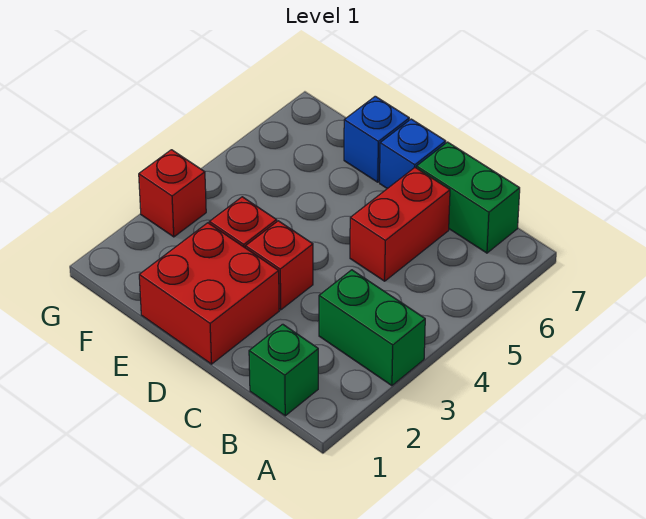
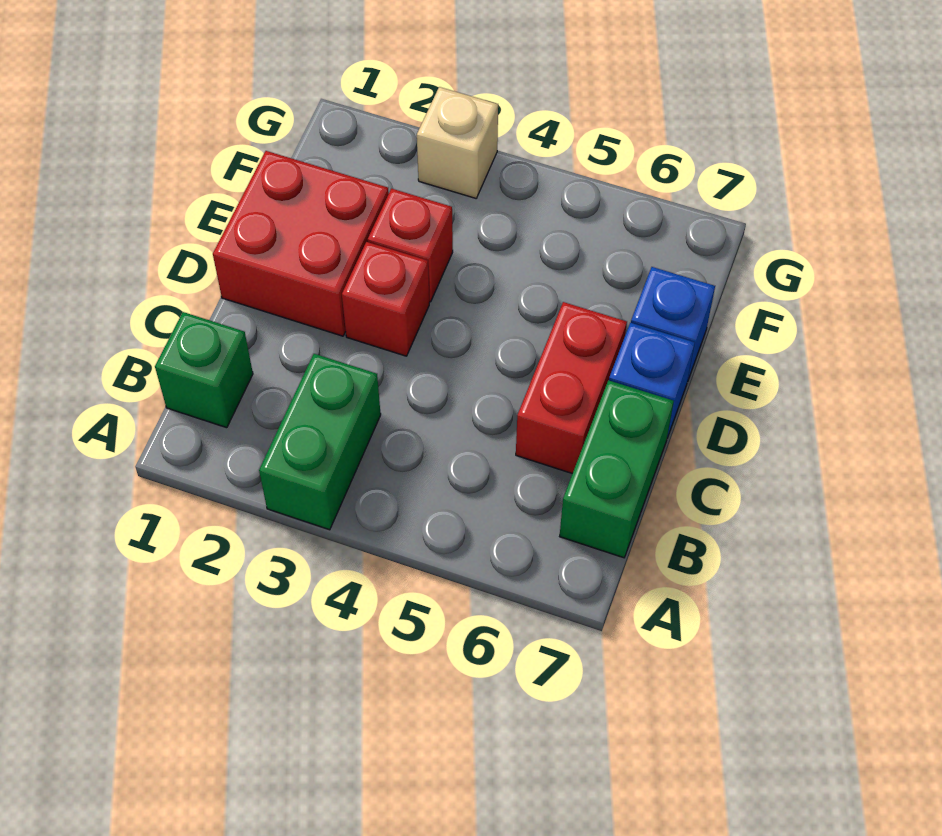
red 1x2 brick [350,168,450,281] -> red 1x2 brick turned to [516,302,627,474]
red 1x1 brick [139,150,206,237] -> tan 1x1 brick [417,87,498,198]

